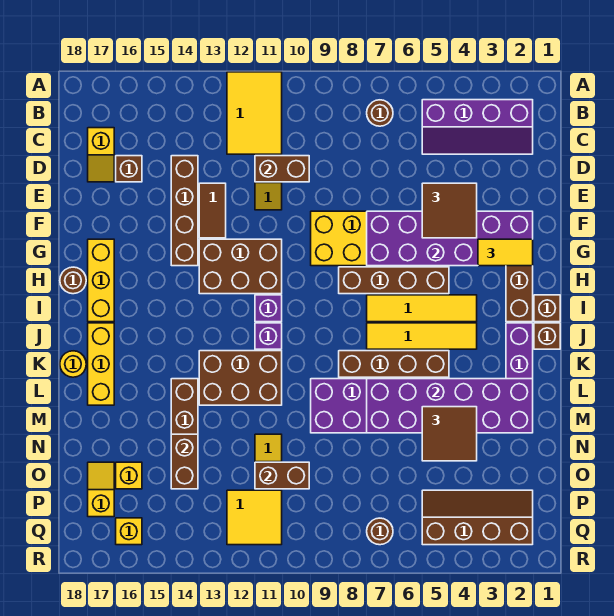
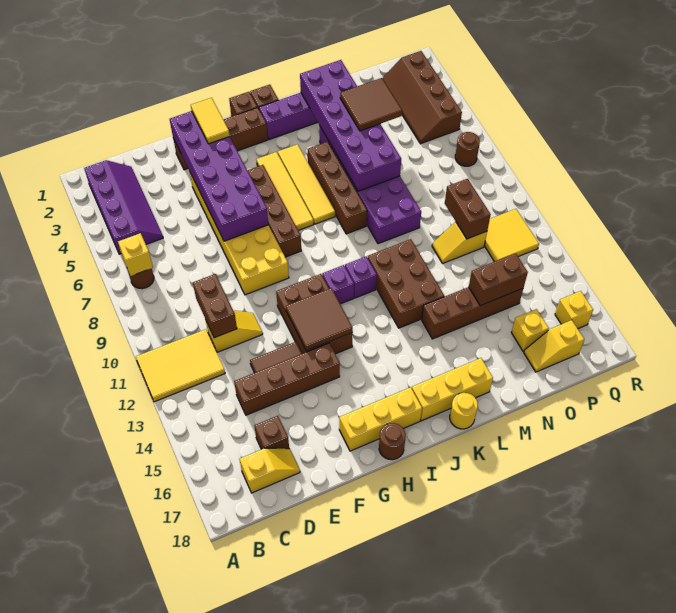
none -> yellow 1x1 brick [118,233,153,276]
brown 2x2 tile [422,183,477,238] -> brown 2x2 tile moved to [286,288,353,351]

